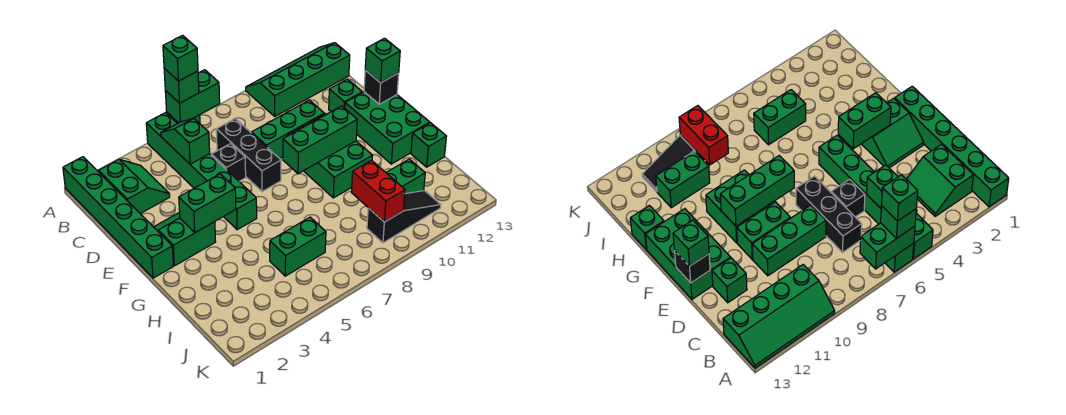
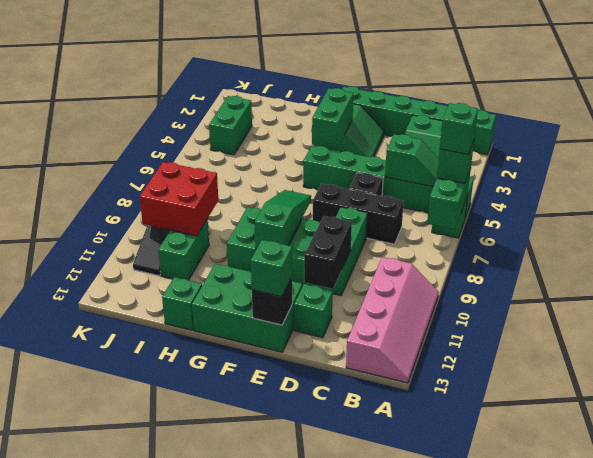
green 2x4 slope [246,43,350,116] -> pink 2x4 slope [346,257,439,383]
none -> black 1x2 brick [304,216,352,289]
green 1x3 brick [283,106,357,174] -> green 1x3 slope [255,190,311,249]
green 1x2 brick [270,217,326,276] -> green 1x2 brick moved to [209,96,252,155]
red 1x2 brick [351,160,405,222] -> red 2x2 brick [140,162,218,236]

